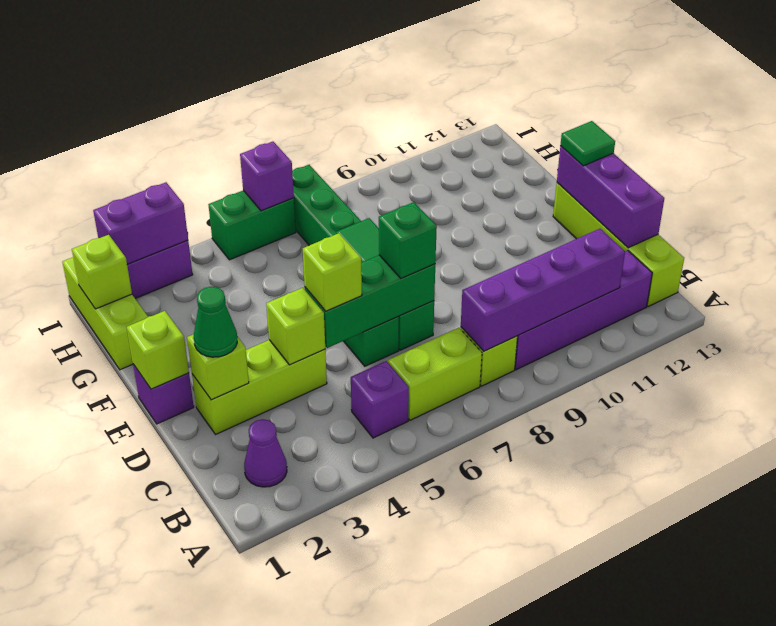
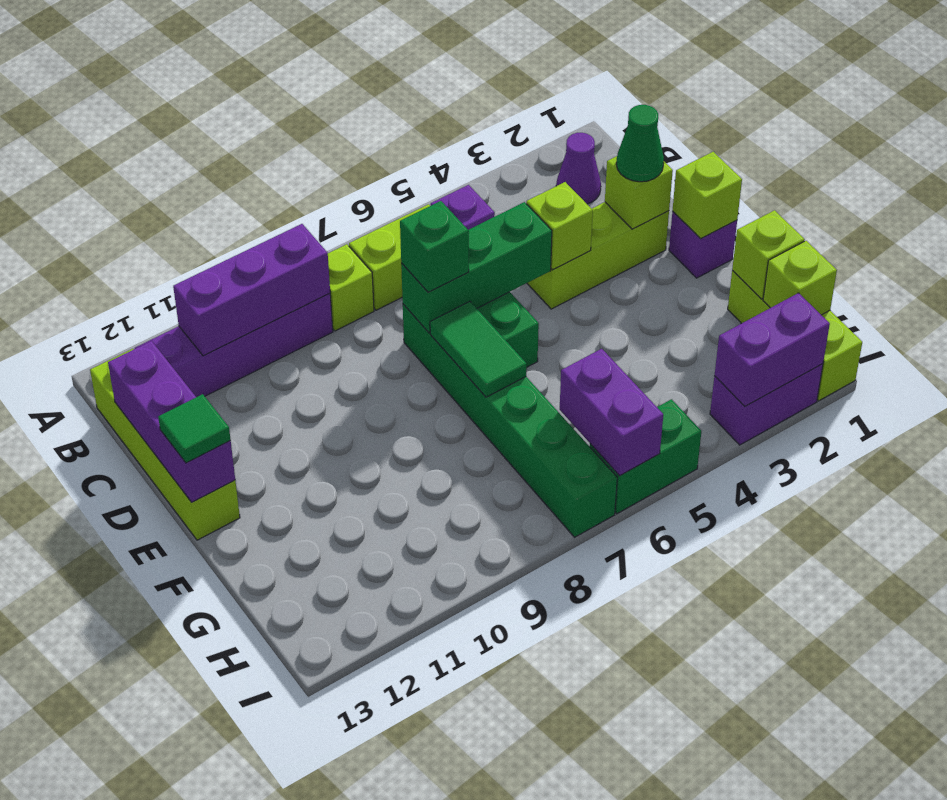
purple 1x4 brick [461,229,625,351] -> purple 1x3 brick [173,224,330,356]
lime 1x1 brick [303,233,362,311] -> lime 1x1 brick moved to [732,210,805,299]
purple 1x1 brick [240,142,294,211] -> purple 1x2 brick [560,349,663,476]

